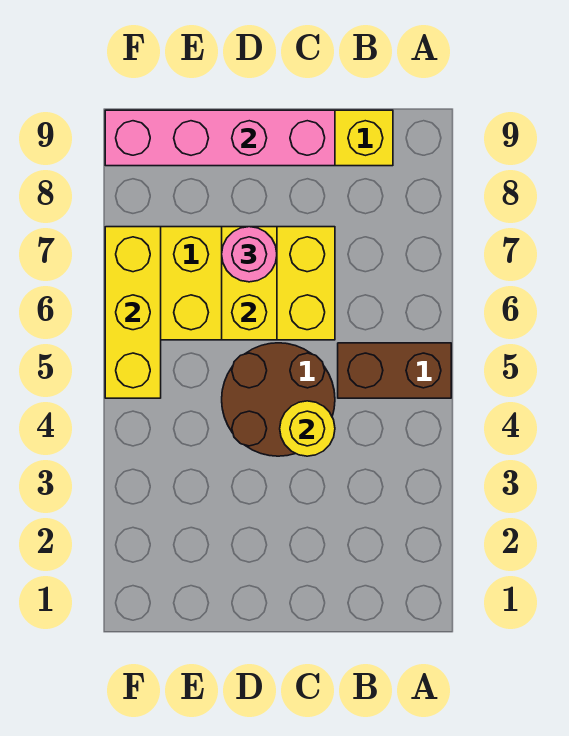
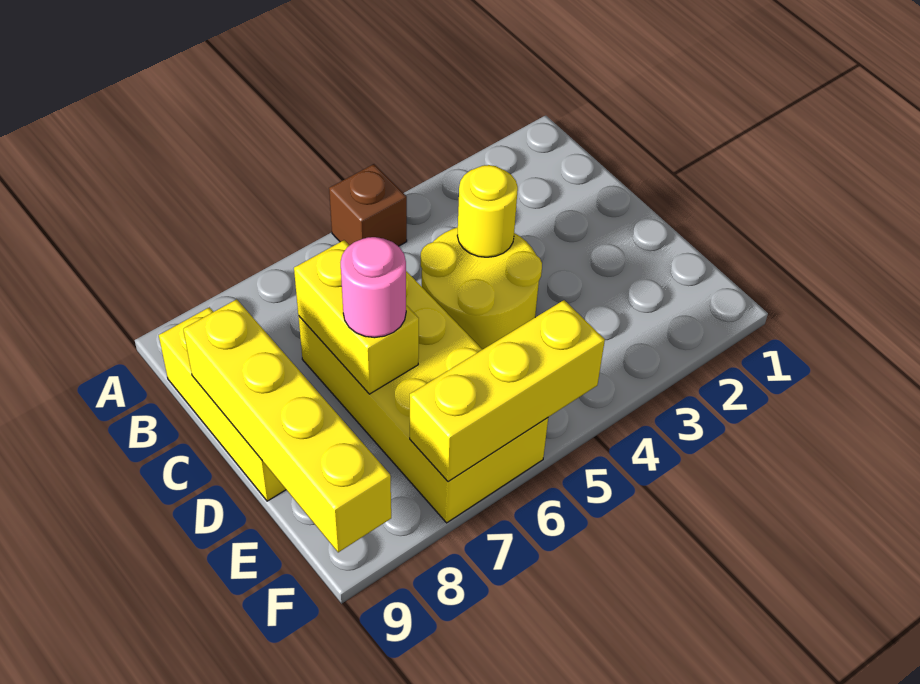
brown 1x2 brick [338,343,451,398] -> brown 1x1 brick [329,164,407,246]
brown 2x2 round brick [222,343,335,456] -> yellow 2x2 round brick [421,227,542,350]
pink 1x4 brick [105,110,335,166] -> yellow 1x4 brick [183,299,391,552]
yellow 1x2 brick [222,227,277,340] -> yellow 1x2 brick turned to [294,240,419,394]

